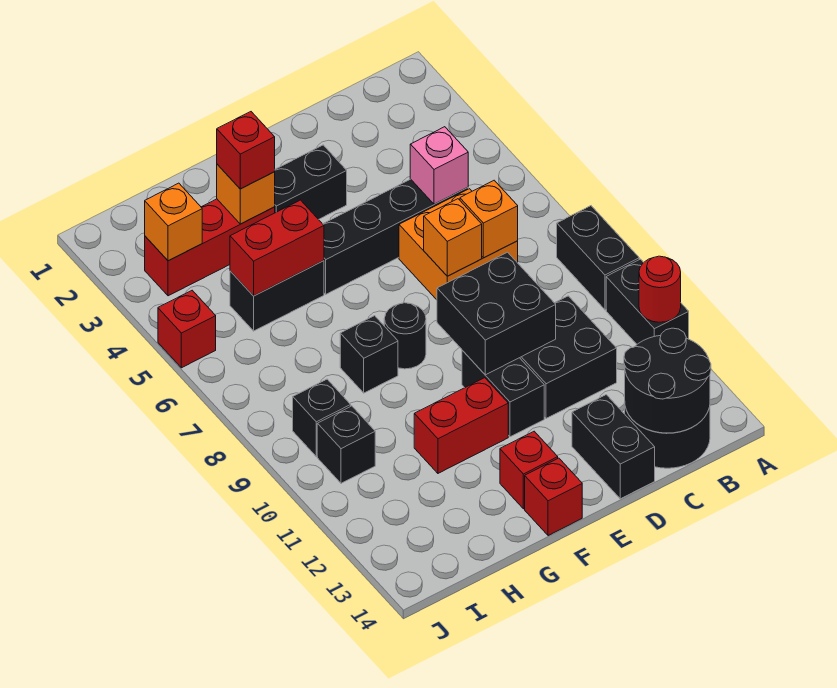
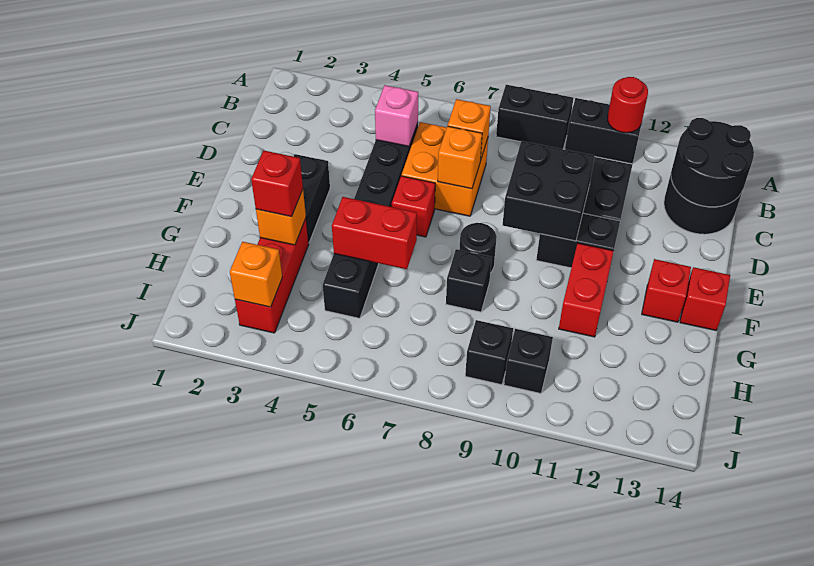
black 1x2 brick [572,395,655,499] -> none
red 1x2 brick [230,200,324,296] -> red 1x2 brick turned to [332,197,417,269]
red 1x1 brick [158,290,216,368] -> red 1x1 brick moved to [392,176,435,237]

